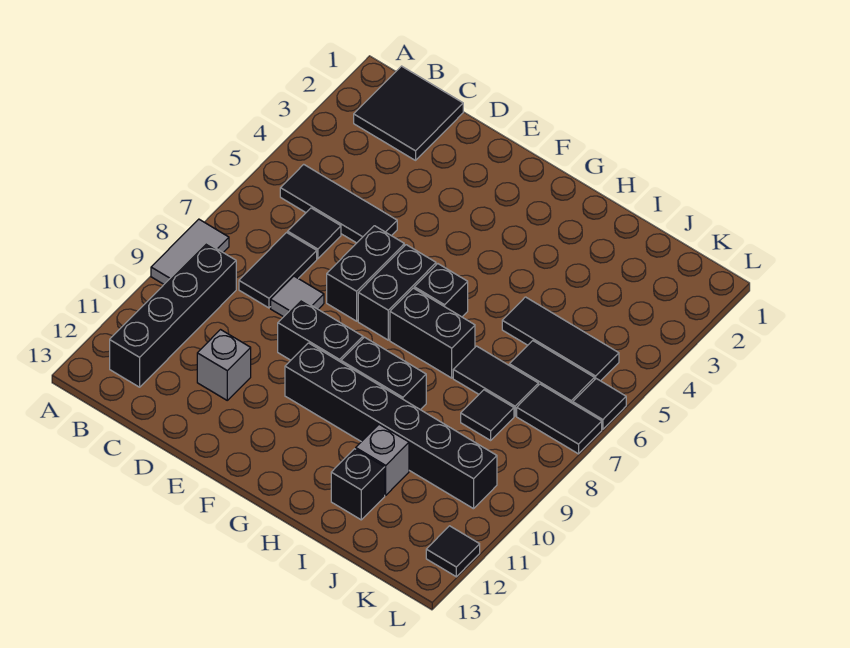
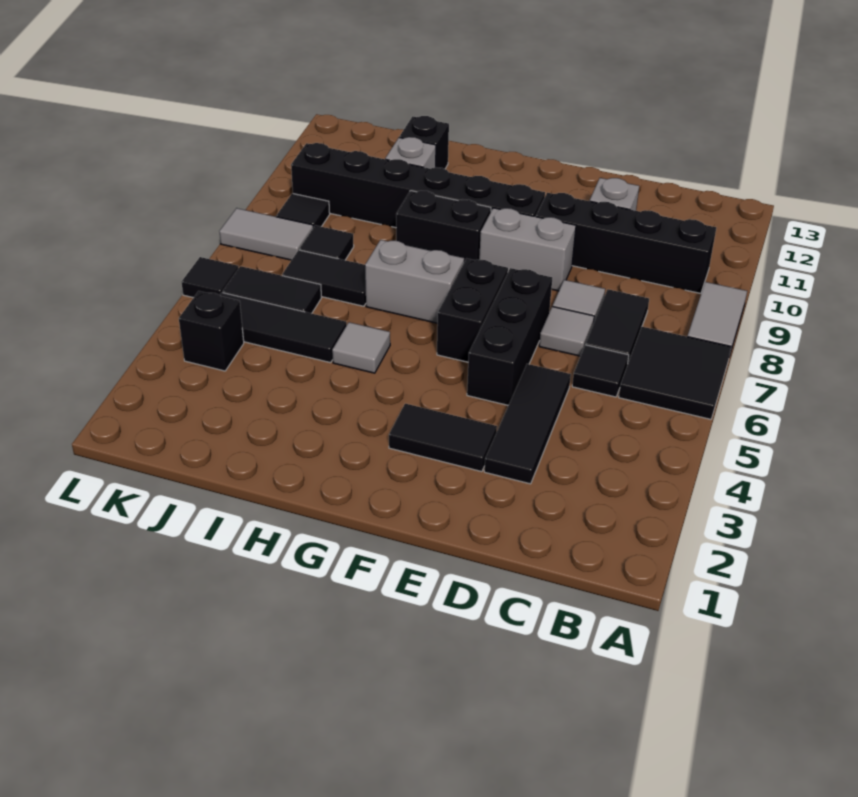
black 2x2 tile [354,66,463,160] -> black 2x2 tile moved to [619,327,731,419]
black 1x3 tile [280,164,397,243] -> black 1x3 tile turned to [484,364,571,484]
black 1x4 brick [110,243,236,387] -> black 1x4 brick turned to [536,193,716,293]
none -> grey 1x1 tile [539,307,594,356]
black 1x2 brick [327,226,404,321] -> black 1x3 brick [467,268,552,405]
black 1x2 brick [278,299,363,362] -> grey 1x2 brick [479,208,576,291]
black 1x1 brick [414,264,468,317] -> black 1x1 brick moved to [179,291,244,371]
black 1x2 brick [390,288,475,378] -> grey 1x2 brick [365,240,464,323]
none -> grey 1x1 tile [332,322,390,373]
black 1x2 tile [517,384,602,454] -> black 1x2 tile moved to [389,404,497,472]
none -> grey 1x2 tile [219,208,313,260]
black 1x1 tile [426,526,480,577] -> black 1x1 tile moved to [276,194,330,227]

